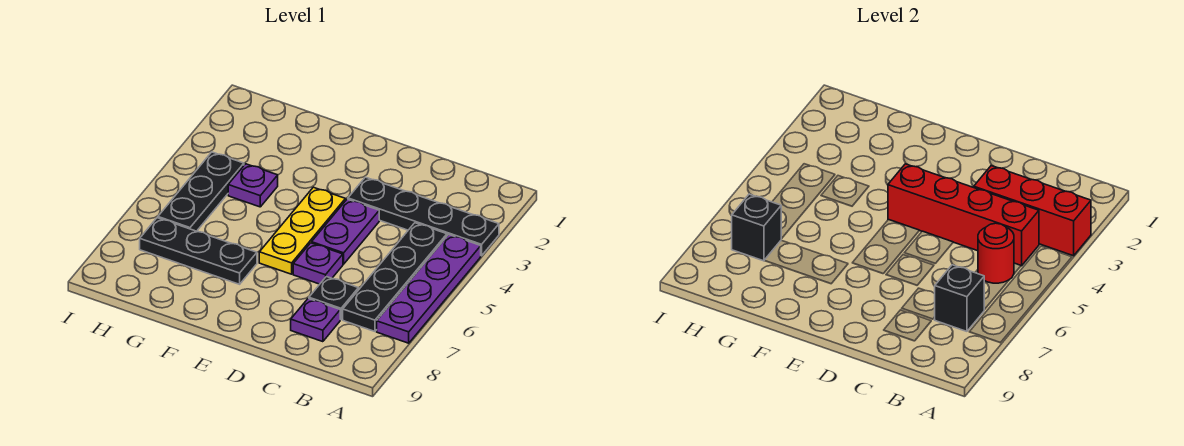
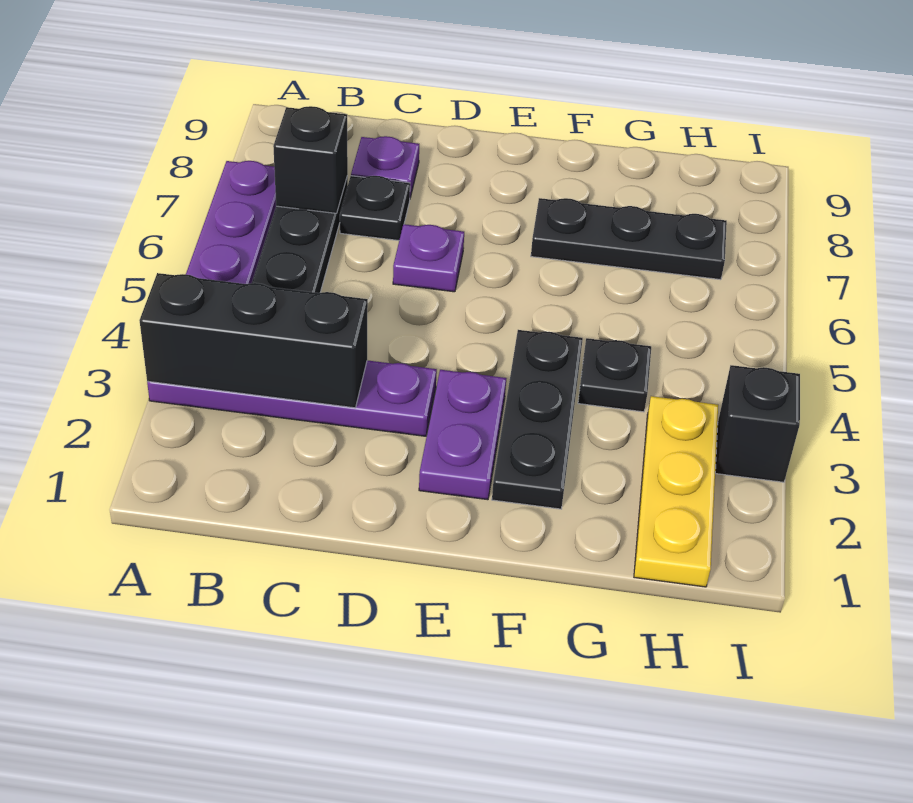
black 1x4 plate [348,177,499,256] -> purple 1x4 plate [147,360,437,436]
red 1x3 brick [974,166,1091,256] -> black 1x3 brick [140,273,368,408]
red 1x4 brick [888,164,1039,266] -> none
red 1x1 round brick [978,223,1014,283] -> none
purple 1x2 plate [312,199,379,264] -> purple 1x2 plate moved to [419,370,506,500]
yellow 1x3 plate [259,187,345,274] -> yellow 1x3 plate moved to [634,396,718,587]
purple 1x1 plate [228,164,278,207] -> black 1x1 plate [578,338,651,412]
black 1x3 plate [158,152,244,231] -> black 1x3 plate moved to [492,330,583,509]
black 1x1 brick [732,194,781,261] -> black 1x1 brick moved to [715,365,800,482]

